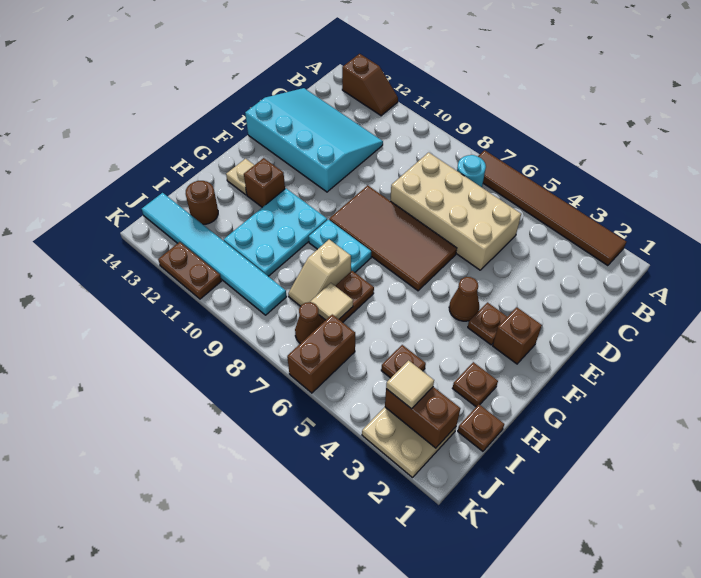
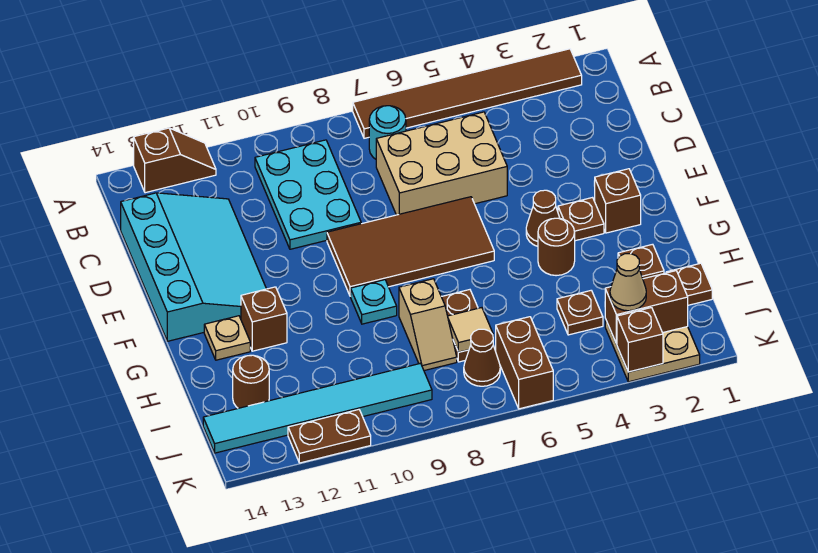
tan 2x4 brick [390,152,521,270] -> tan 2x3 brick [376,112,507,215]
cyan 3x4 slope [245,88,383,192] -> cyan 3x4 slope turned to [121,193,266,341]
none -> brown 1x1 round brick [538,218,575,276]
cyan 1x2 plate [309,220,371,272] -> cyan 1x1 plate [351,280,397,324]
cyan 2x3 plate [224,189,327,276] -> cyan 2x3 plate moved to [255,140,361,249]
tan 1x1 tile [386,360,434,409] -> tan 1x1 cone [610,254,646,311]
none -> brown 1x1 brick [617,308,663,372]

